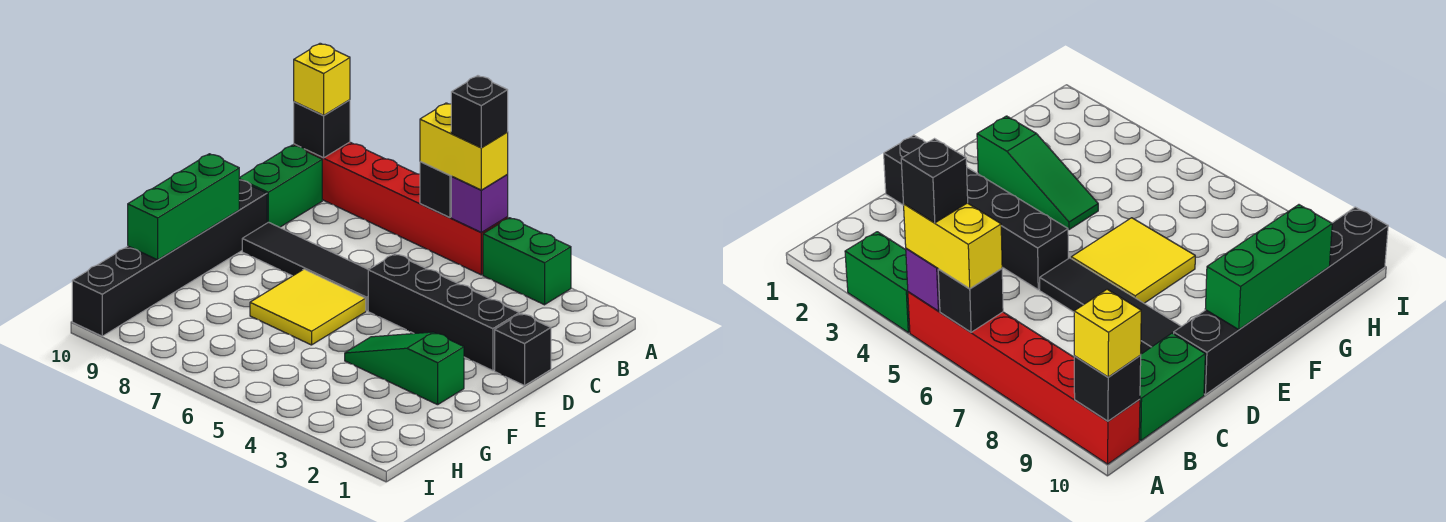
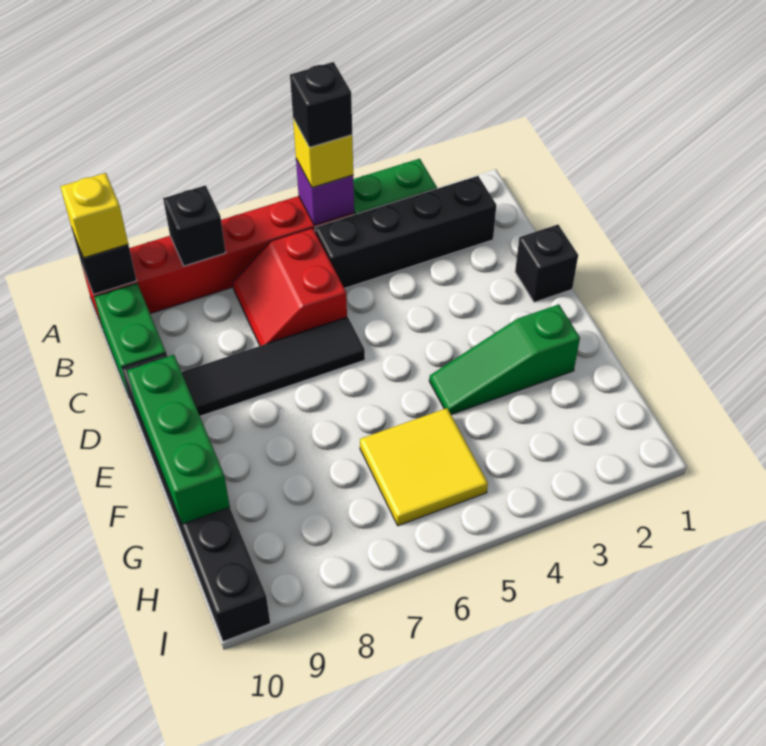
yellow 1x2 brick [420,103,508,190] -> yellow 1x1 brick [293,118,353,187]
black 1x1 brick [420,162,452,218] -> black 1x1 brick moved to [163,185,226,266]
none -> red 2x2 slope [233,228,347,346]
black 1x4 brick [368,254,519,371] -> black 1x4 brick moved to [315,176,496,288]
yellow 2x2 tile [250,269,366,345] -> yellow 2x2 tile moved to [360,408,488,526]

